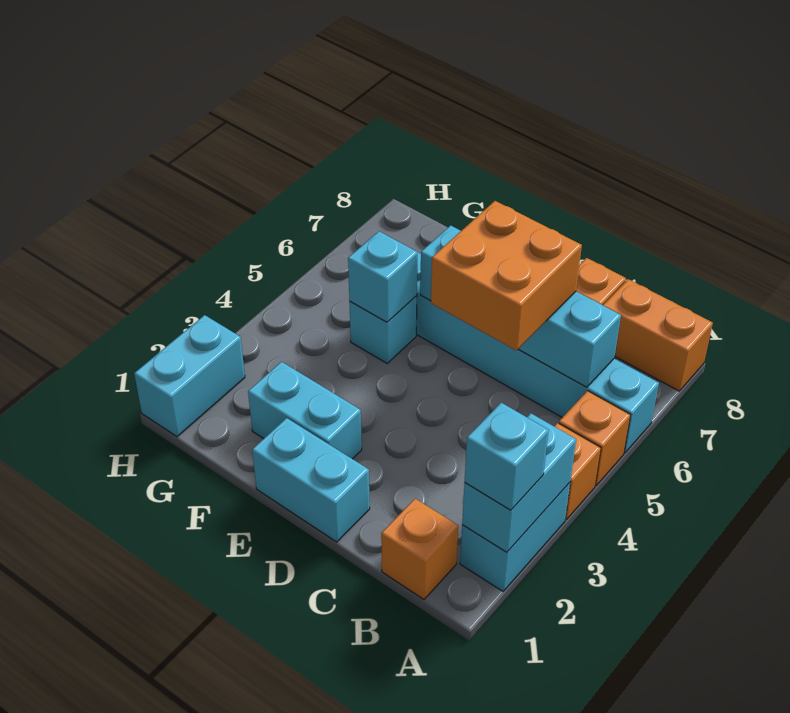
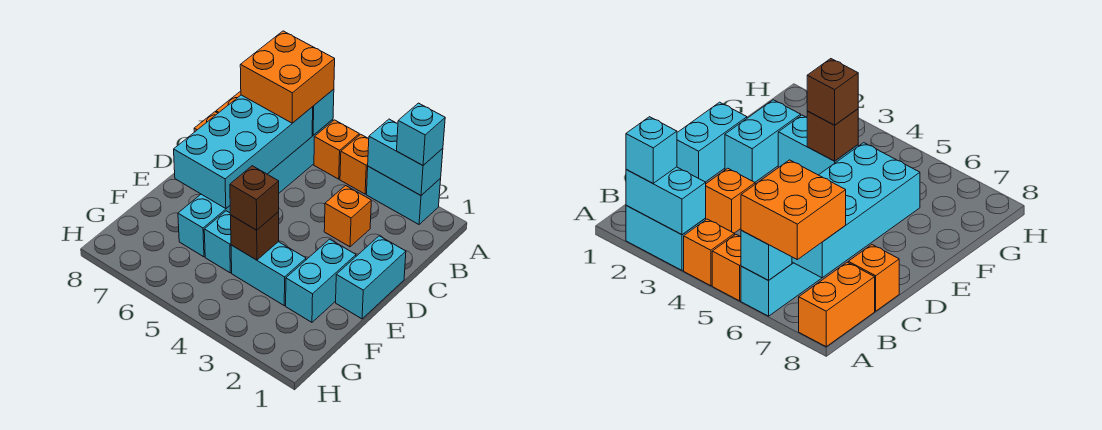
orange 1x1 brick [381,499,458,599] -> orange 1x1 brick moved to [324,186,371,247]
cyan 1x4 brick [420,225,621,387] -> cyan 2x4 brick [174,95,313,209]
orange 2x2 brick [431,201,582,350] -> orange 2x2 brick moved to [240,31,335,123]
none -> brown 1x1 brick [231,212,279,260]
none -> brown 1x1 brick [230,166,279,230]
cyan 1x1 brick [348,231,417,322] -> cyan 1x1 brick moved to [312,89,334,135]
cyan 1x2 brick [134,315,245,437] -> cyan 1x2 brick moved to [231,242,306,306]

